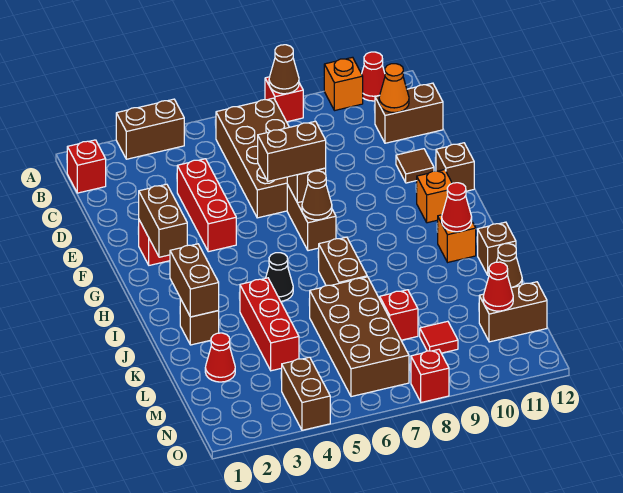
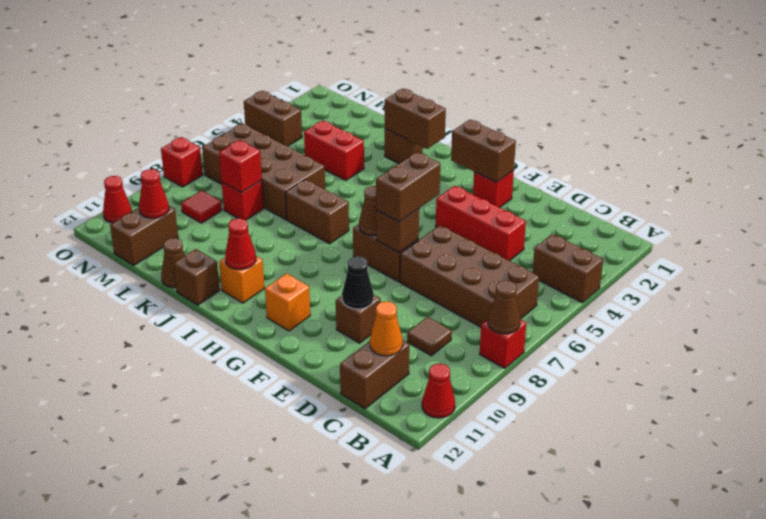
brown 1x2 brick [116,99,184,159] -> brown 1x2 brick turned to [533,234,603,303]
orange 1x1 brick [324,57,363,111] -> none
red 1x1 brick [67,140,106,193] -> red 1x1 brick moved to [219,140,262,193]
brown 1x1 tile [396,149,434,183] -> brown 1x1 tile moved to [407,317,452,356]
brown 1x1 brick [436,143,474,191] -> brown 1x1 brick moved to [336,295,380,343]
black 1x1 cone [266,253,293,301] -> black 1x1 cone moved to [342,256,374,309]
red 1x3 brick [240,278,299,371] -> red 1x2 brick [304,120,364,180]
red 1x1 cone [205,333,235,382] -> red 1x1 cone moved to [103,176,132,223]

